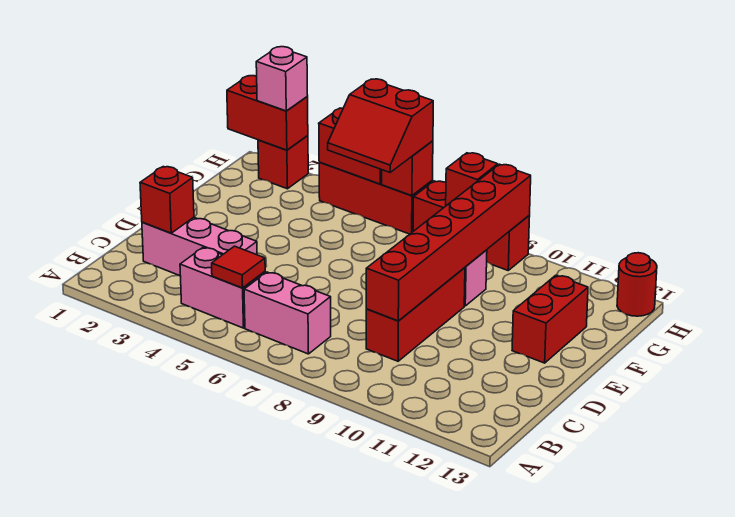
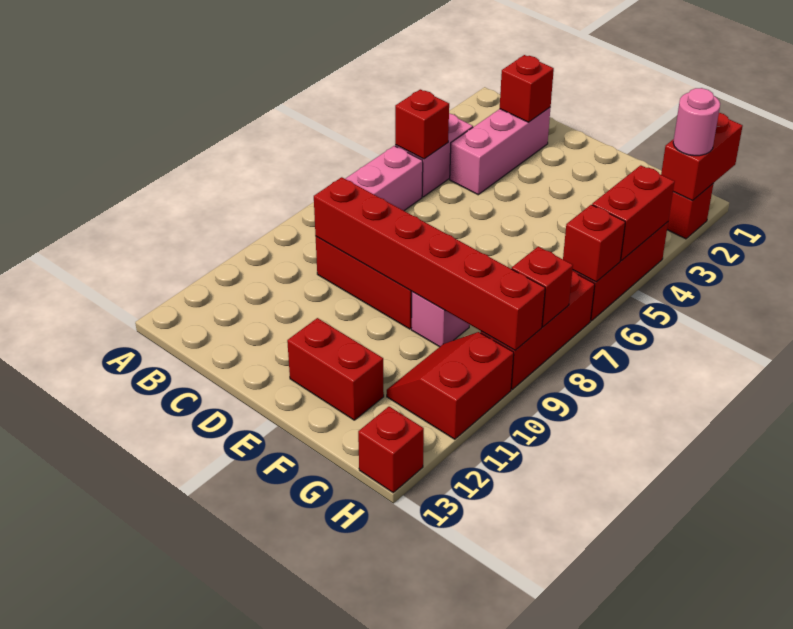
red 1x1 tile [212,246,265,288] -> red 1x1 brick [395,89,449,159]
red 2x2 slope [328,79,433,172] -> red 2x2 slope moved to [387,332,514,439]
pink 1x1 brick [256,47,308,111] -> pink 1x1 round brick [673,88,720,156]
red 1x1 round brick [617,253,657,316] -> red 1x1 brick [358,407,424,493]

